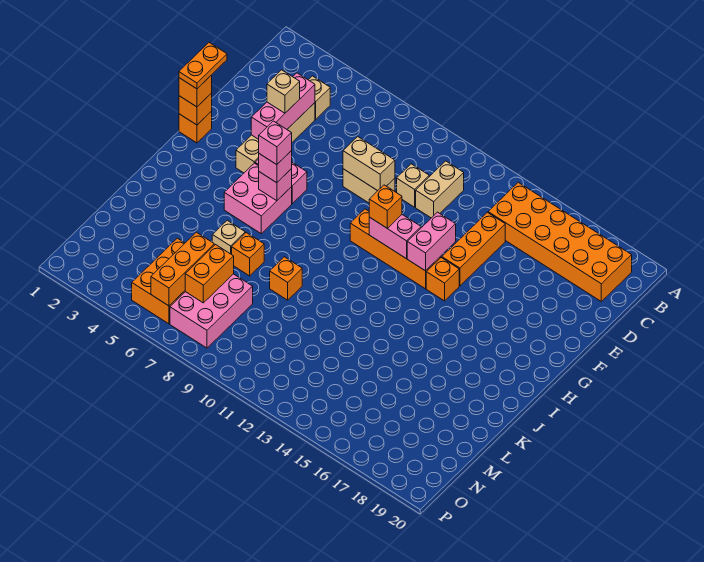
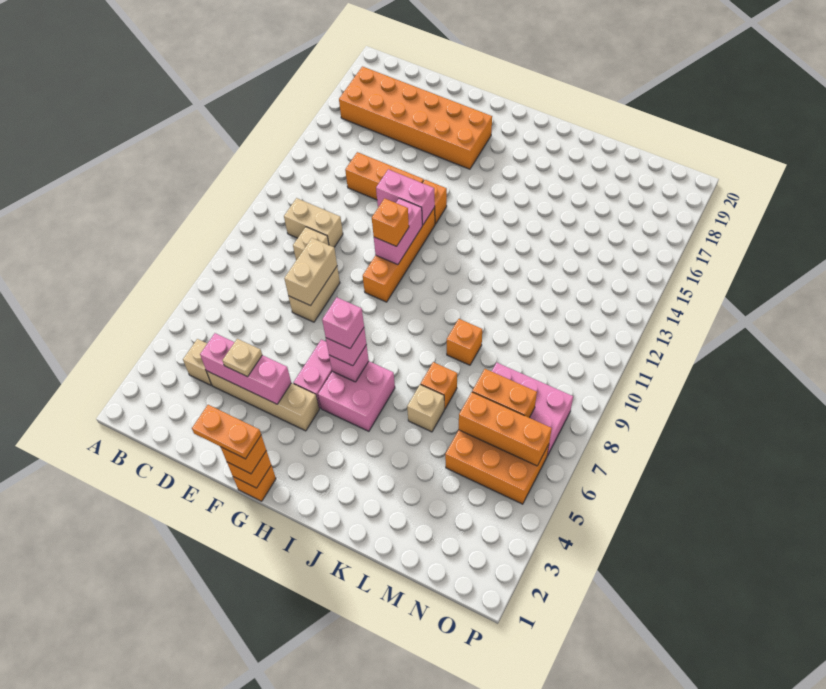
orange 2x6 brick [488,182,632,301] -> orange 2x6 brick turned to [339,66,492,169]
tan 1x1 brick [267,70,300,113] -> tan 1x1 plate [223,339,262,377]

